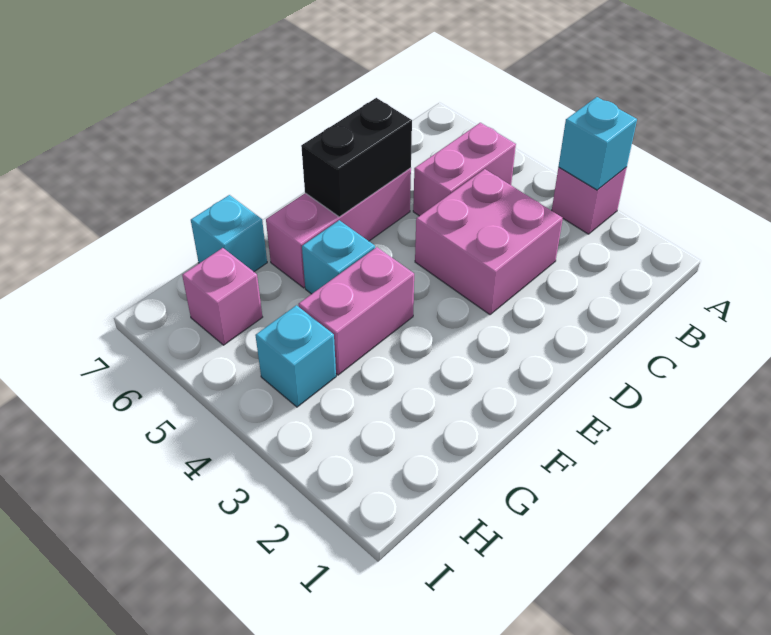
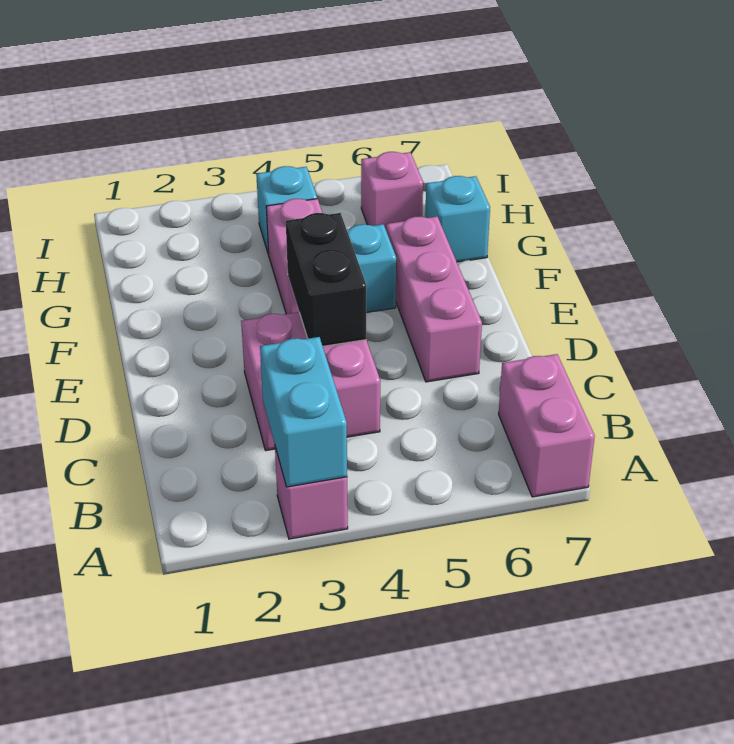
cyan 1x1 brick [558,97,637,190] -> cyan 1x2 brick [260,337,347,487]
pink 1x2 brick [413,123,516,216] -> pink 1x2 brick moved to [499,354,595,497]
black 1x2 brick [301,98,412,217] -> black 1x2 brick moved to [286,213,366,346]

